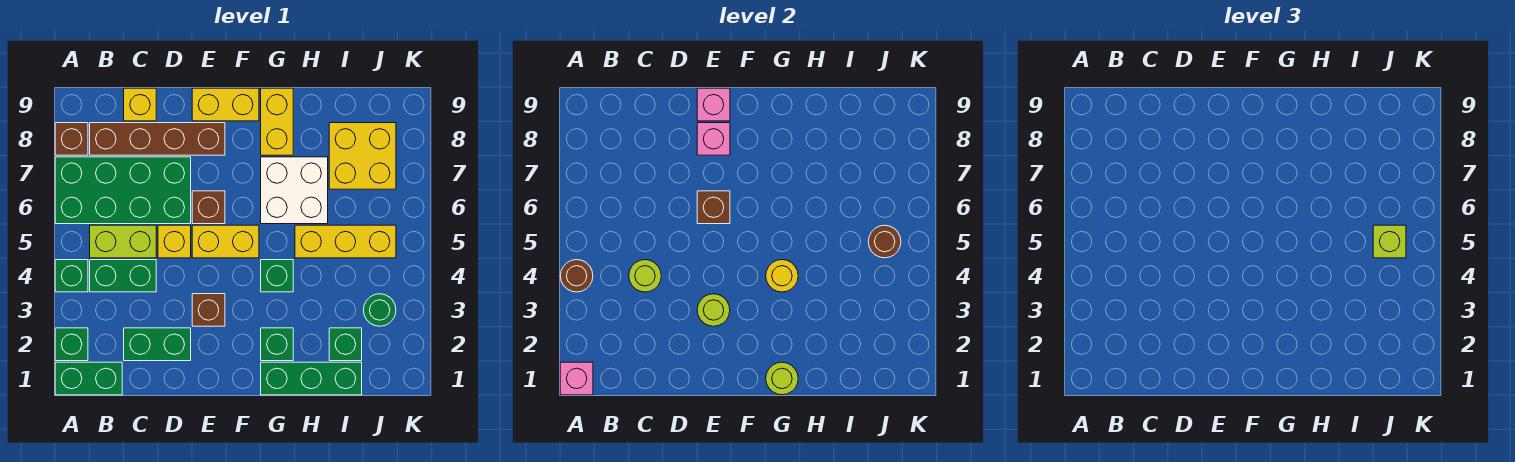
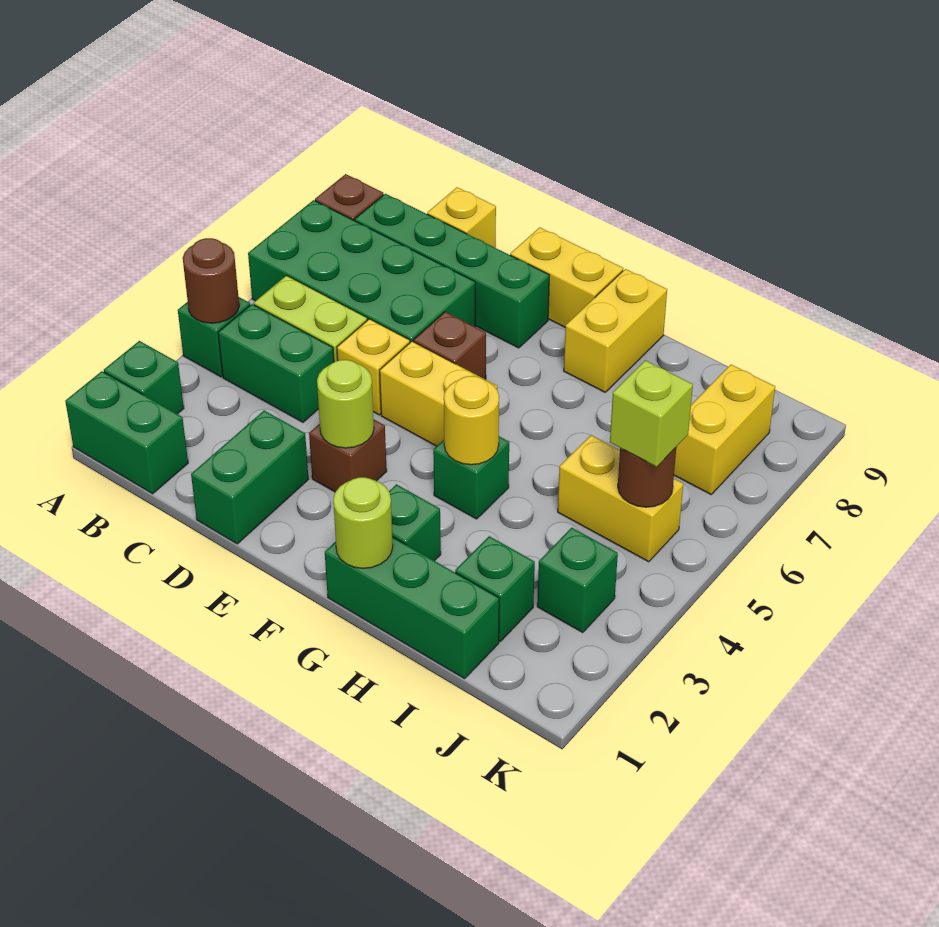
pink 1x1 brick [560,362,593,395] -> none
brown 1x4 brick [90,123,225,155] -> green 1x4 brick [355,194,549,348]
green 1x2 brick [124,328,191,361] -> green 1x2 brick turned to [191,411,308,544]
lime 1x1 round brick [629,260,661,292] -> none
brown 1x1 brick [697,191,730,224] -> none
pink 1x1 brick [697,123,730,155] -> none
pink 1x1 brick [697,88,730,121] -> none
white 2x2 brick [261,157,328,224] -> none
yellow 1x3 brick [295,225,396,258] -> yellow 1x2 brick [558,435,683,562]
yellow 2x2 brick [329,123,396,189] -> yellow 1x2 brick [674,365,775,494]
green 1x1 round brick [363,294,396,326] -> green 1x1 brick [537,528,618,633]

